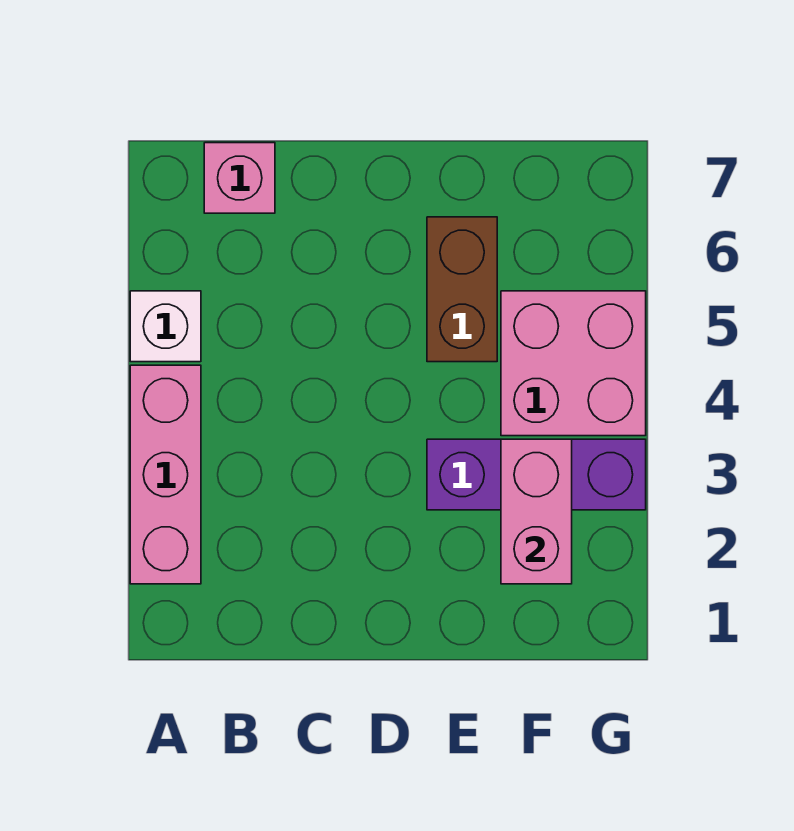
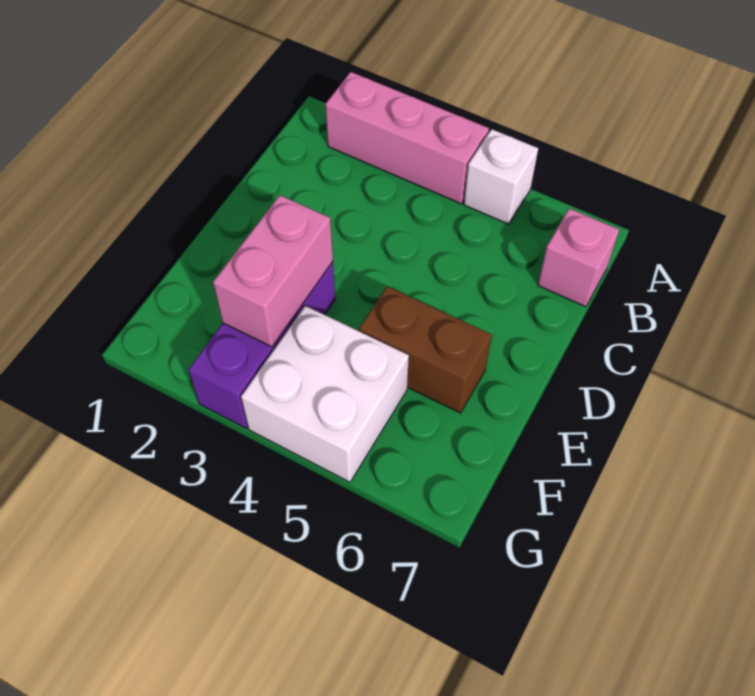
pink 1x2 brick [501,439,572,584] -> pink 1x2 brick turned to [213,195,333,347]
pink 2x2 brick [501,291,646,436] -> white 2x2 brick [241,306,409,482]

